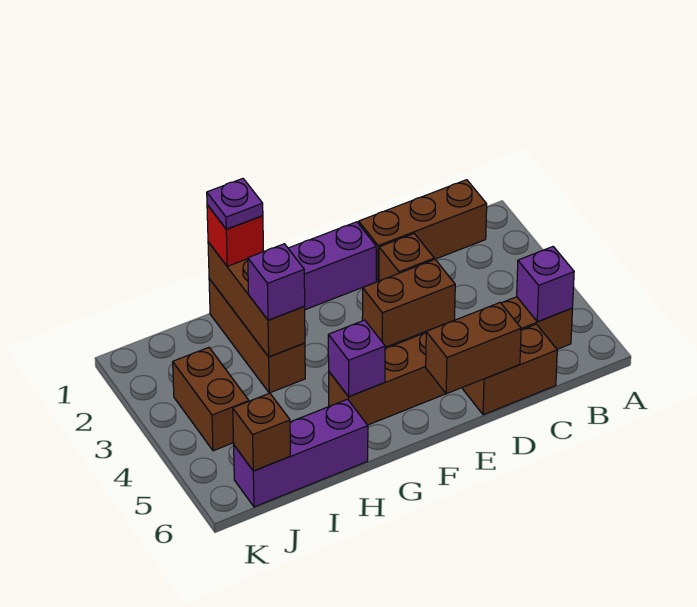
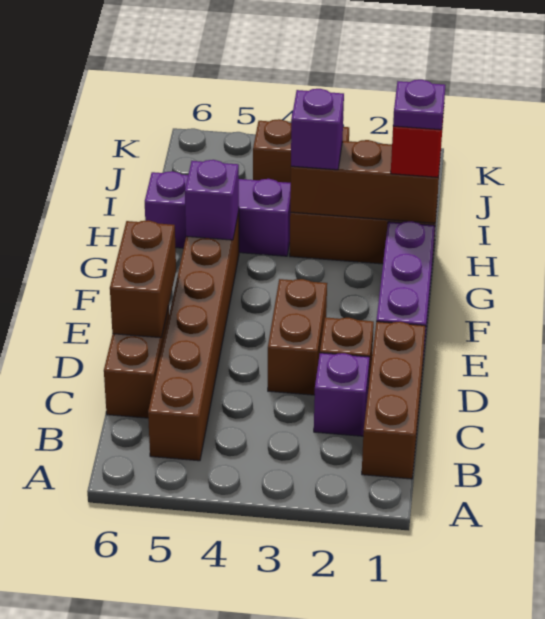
purple 1x1 brick [517,247,574,322] -> purple 1x1 brick moved to [314,353,370,436]
purple 1x3 brick [234,399,368,507] -> purple 1x3 brick turned to [145,171,291,256]
brown 1x1 brick [233,393,290,471] -> none

